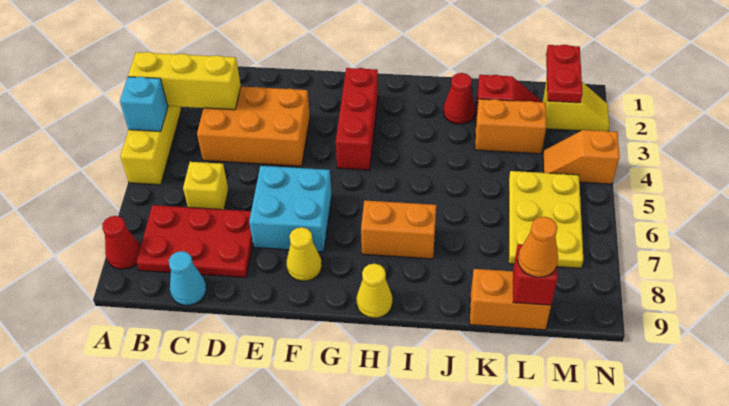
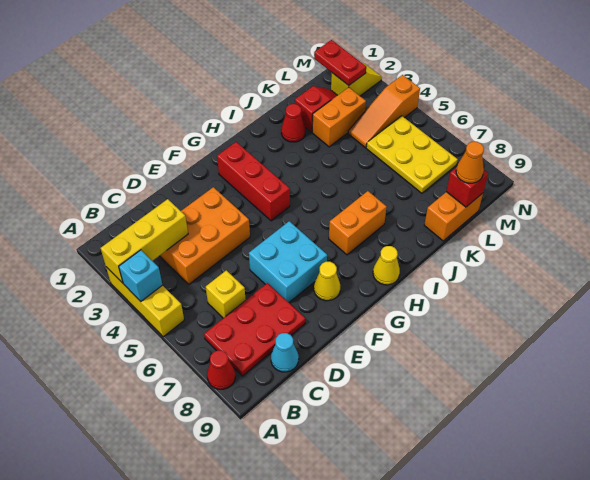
orange 1x2 slope [543,130,620,184] -> orange 1x3 slope [348,75,420,148]

